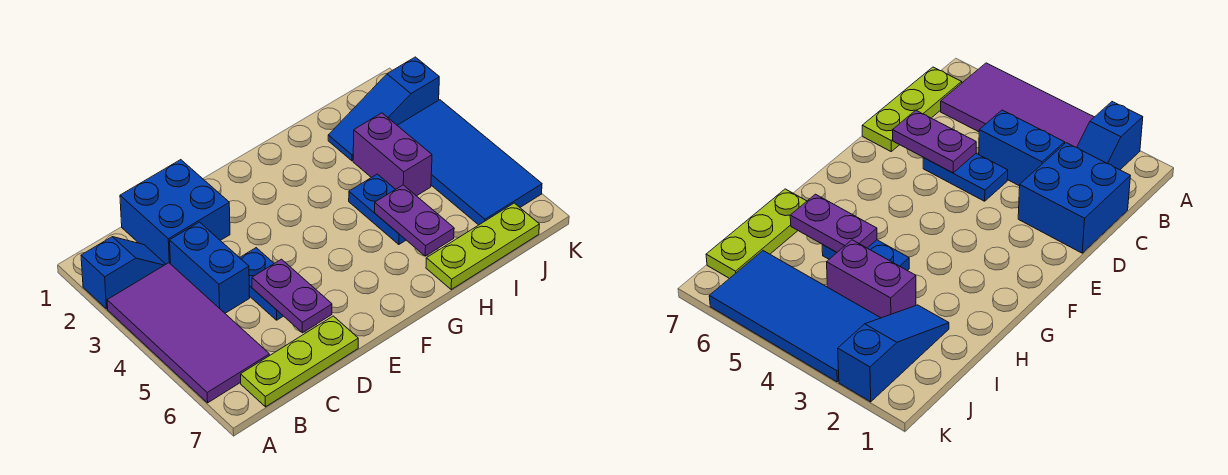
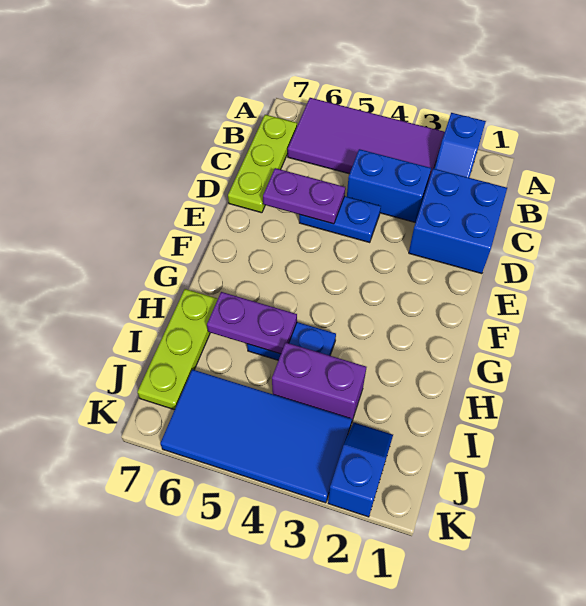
blue 1x3 slope [328,57,439,161] -> blue 1x2 slope [328,423,393,517]

